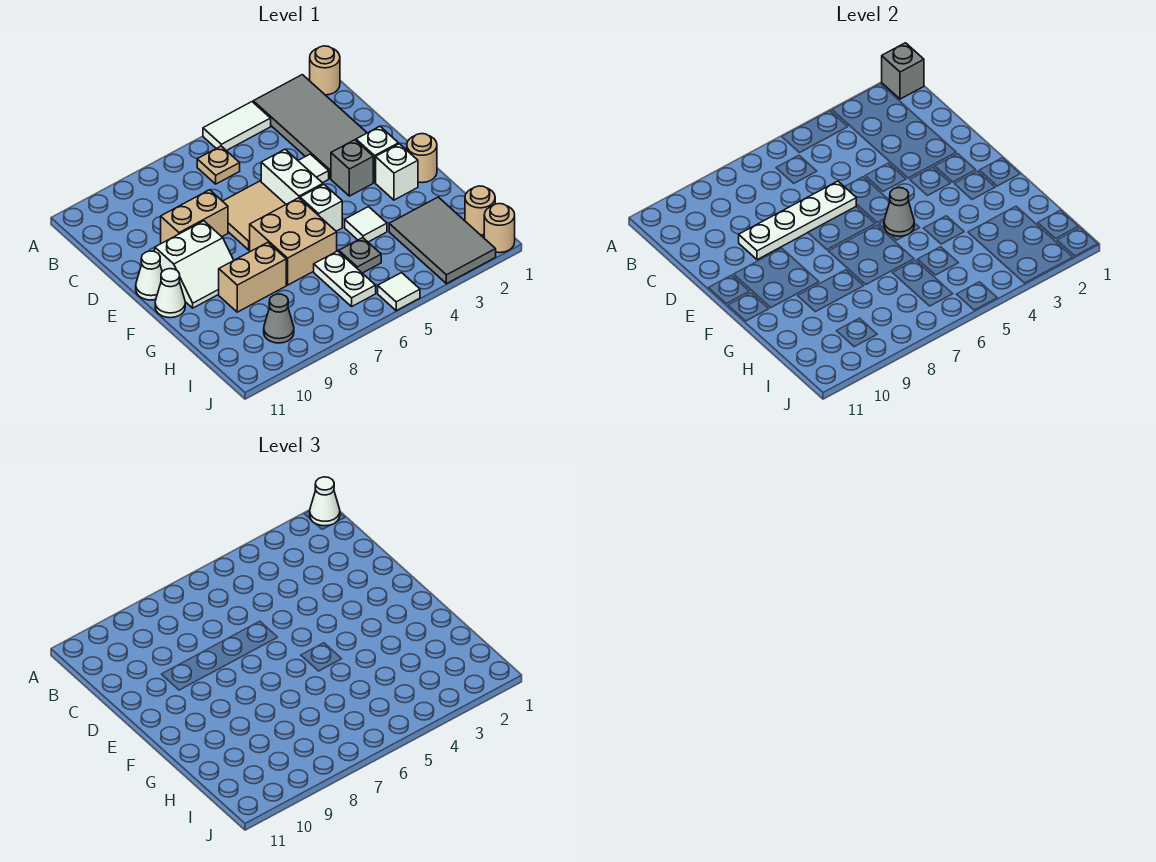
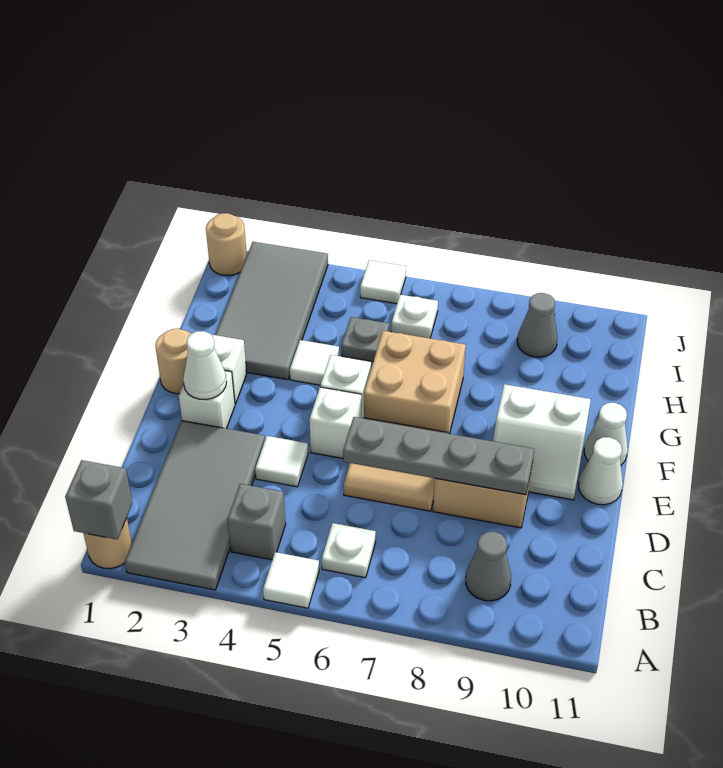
white 1x1 cone [310,477,340,526] -> white 1x1 cone moved to [183,331,227,400]
white 1x2 tile [203,102,271,151] -> white 1x1 tile [263,552,319,608]
tan 1x1 plate [197,146,240,184] -> white 1x1 plate [322,523,376,578]
white 1x2 brick [261,149,323,204] -> white 1x1 brick [309,387,361,458]
white 1x4 plate [739,181,856,260] -> grey 1x4 plate [343,417,534,495]
grey 1x1 brick [331,140,373,196] -> grey 1x1 brick moved to [227,484,286,560]
white 2x2 slope [155,221,234,308] -> white 2x2 slope turned to [493,384,591,500]
grey 1x1 cone [884,188,914,236] -> grey 1x1 cone moved to [466,532,511,601]
tan 1x2 brick [219,242,286,312] -> none
grey 2x3 tile [389,197,496,284] -> grey 2x4 tile [216,242,328,380]
white 1x2 plate [314,251,376,306] -> white 1x1 plate [391,295,438,338]
tan 1x1 round brick [465,186,495,235] -> none

